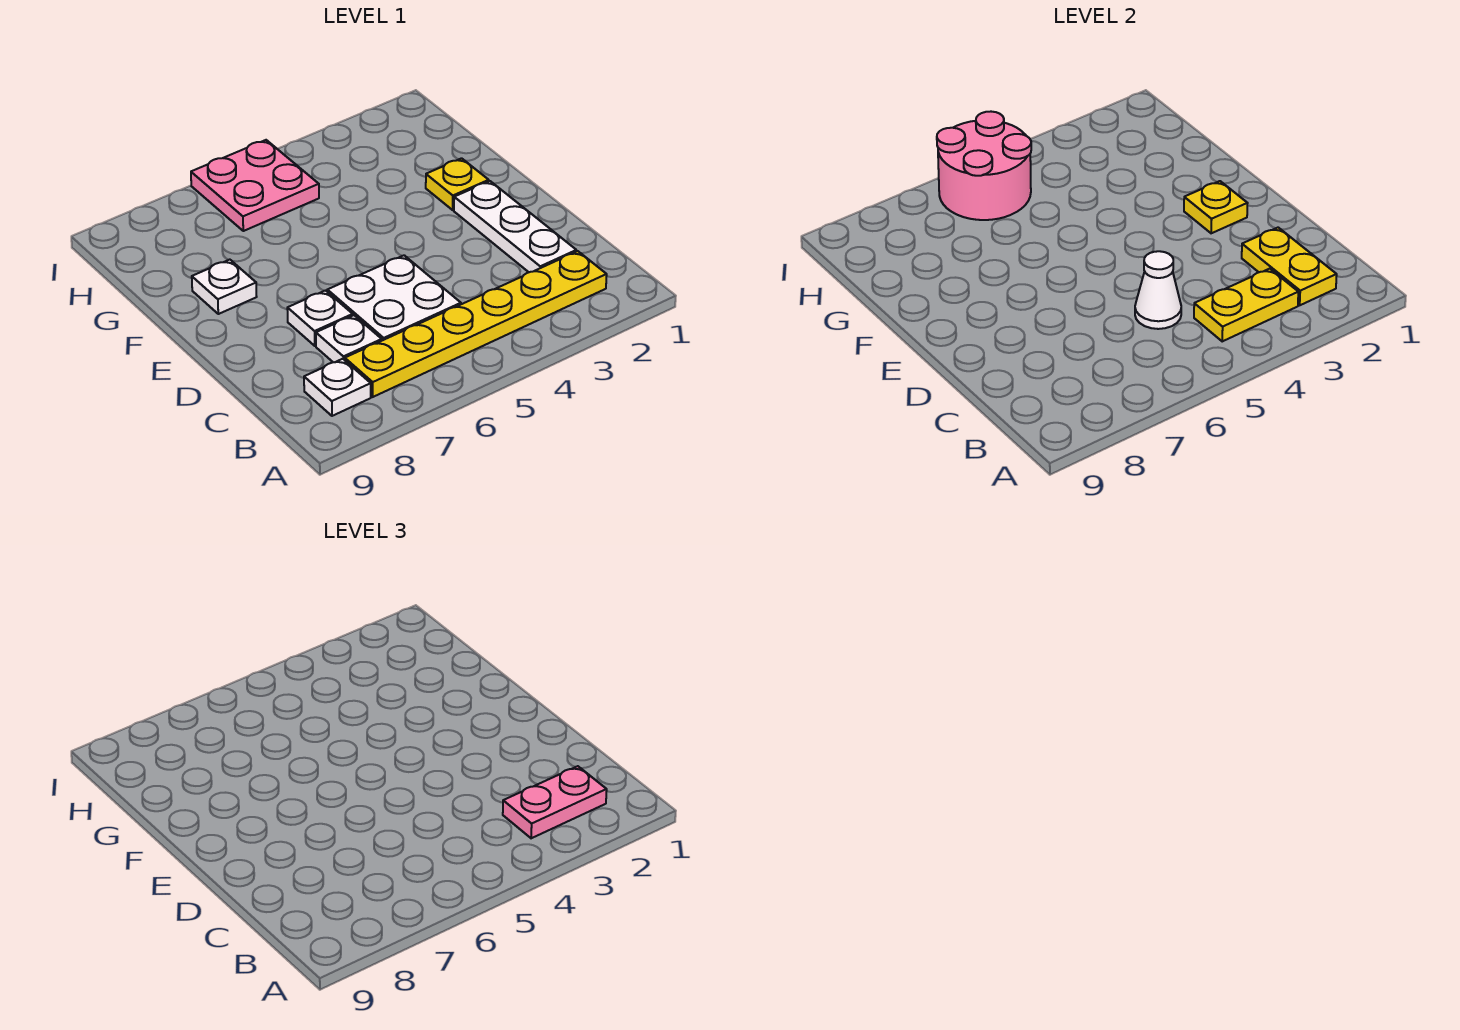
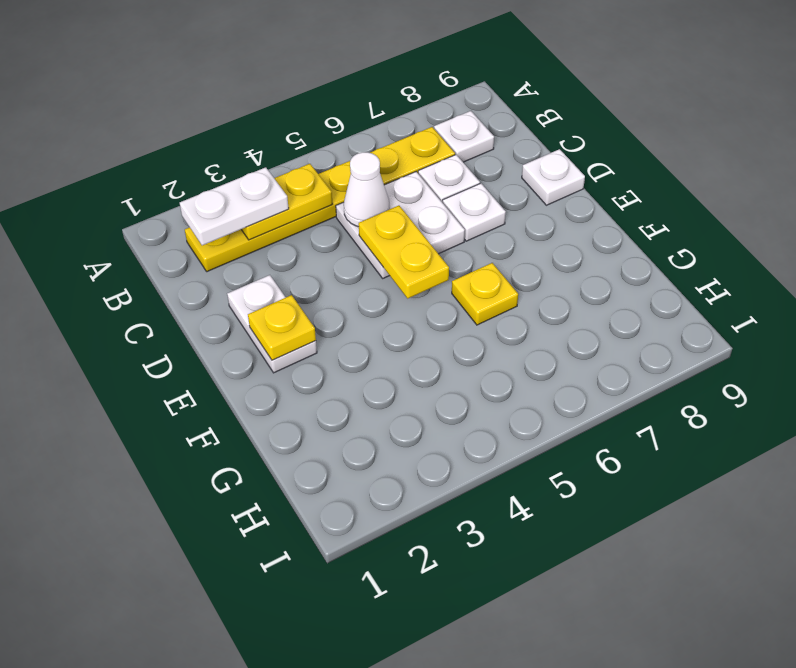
yellow 1x2 plate [1242,228,1337,305] -> yellow 1x2 plate moved to [359,206,449,298]
pink 1x2 plate [503,766,607,838] -> white 1x2 plate [180,167,289,245]
white 1x3 plate [454,181,576,272] -> white 1x2 plate [227,275,317,373]
yellow 1x1 plate [426,158,489,210] -> yellow 1x1 plate moved to [452,263,518,325]
white 1x1 plate [192,260,257,314] -> white 1x1 plate moved to [522,149,585,205]
pink 2x2 plate [191,140,319,231] -> none
pink 2x2 round brick [937,112,1031,220] -> none

